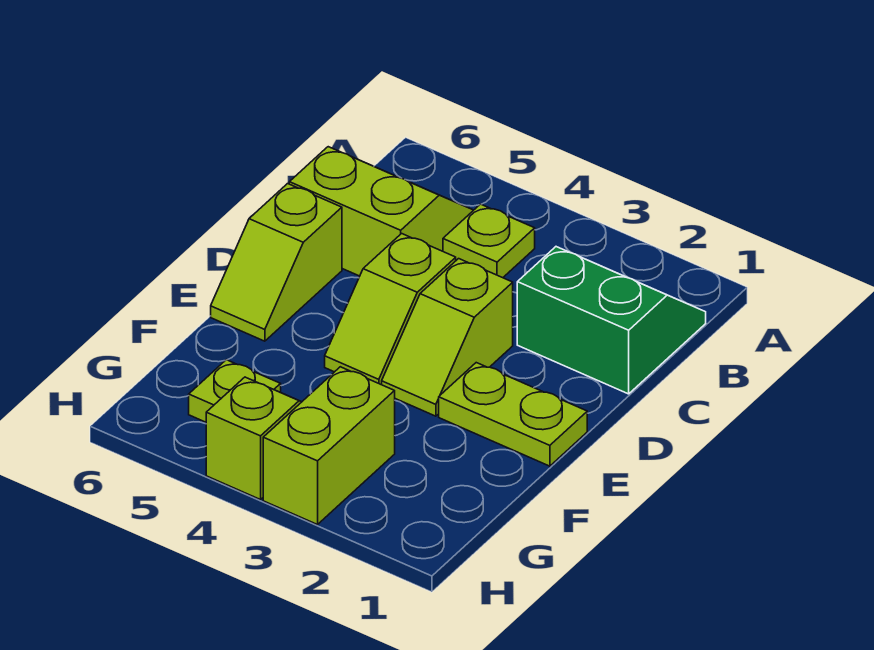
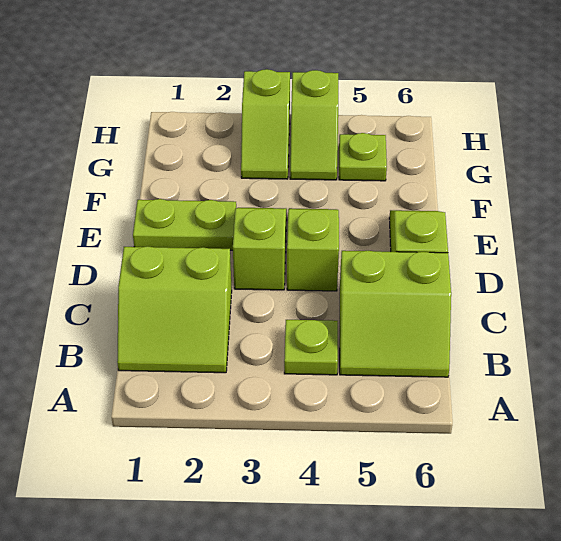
green 2x2 slope [517,247,706,394] -> lime 2x2 slope [117,246,232,373]
lime 1x2 brick [263,367,395,525] -> lime 1x2 slope [241,69,290,179]

